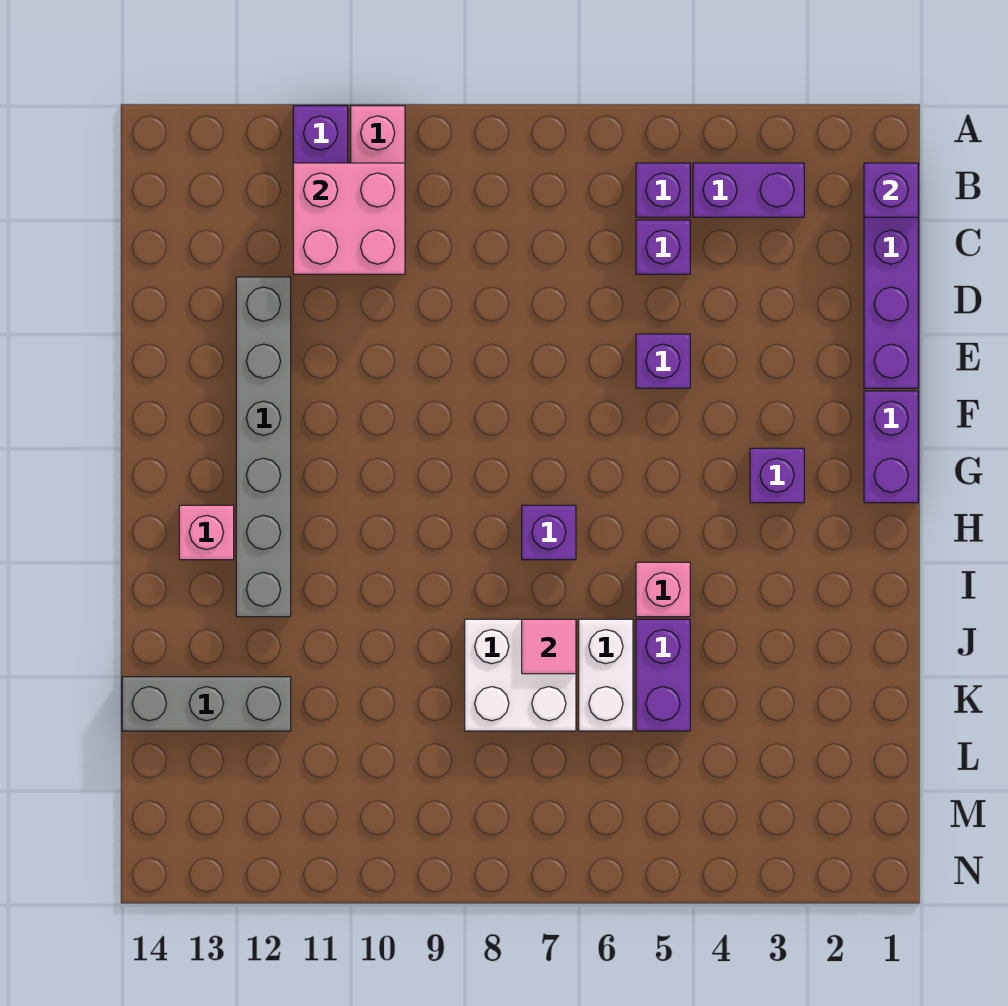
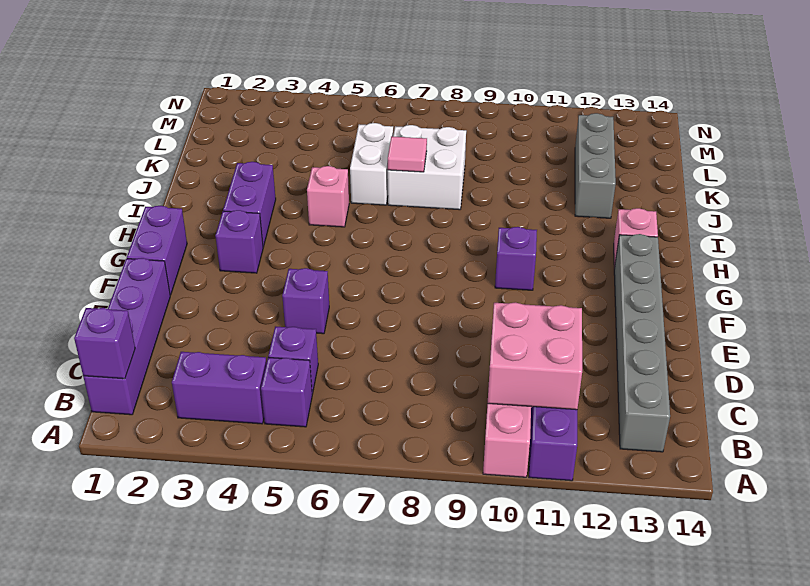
grey 1x6 brick [236,277,291,617] -> grey 1x6 brick moved to [614,234,670,452]
purple 1x1 brick [522,505,576,560] -> purple 1x1 brick moved to [495,227,537,290]
purple 1x2 brick [636,619,690,731] -> purple 1x2 brick moved to [223,162,276,247]
grey 1x3 brick [122,677,291,731] -> grey 1x3 brick turned to [575,113,616,218]

